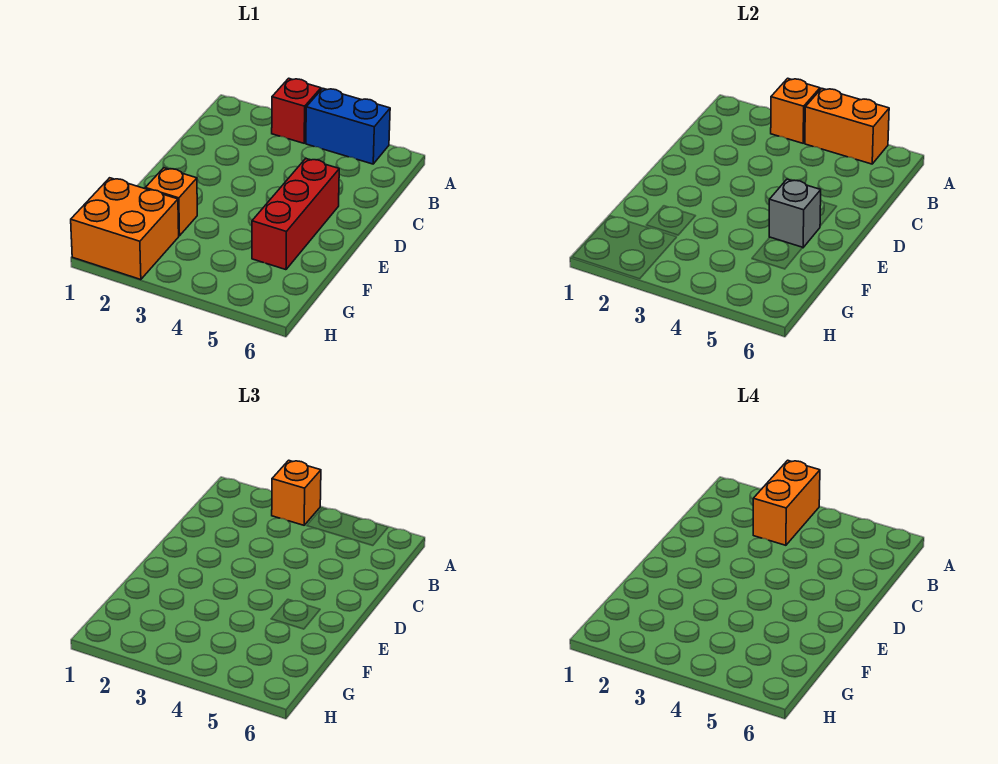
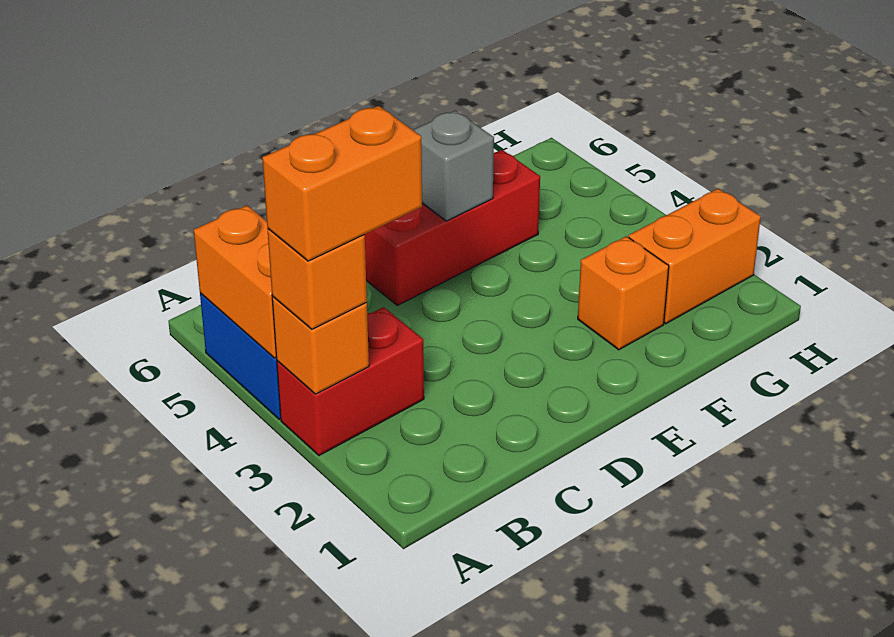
red 1x1 brick [272,78,321,143] -> red 1x2 brick [277,307,424,455]
orange 2x2 brick [71,178,179,280] -> orange 1x2 brick [629,189,761,324]

